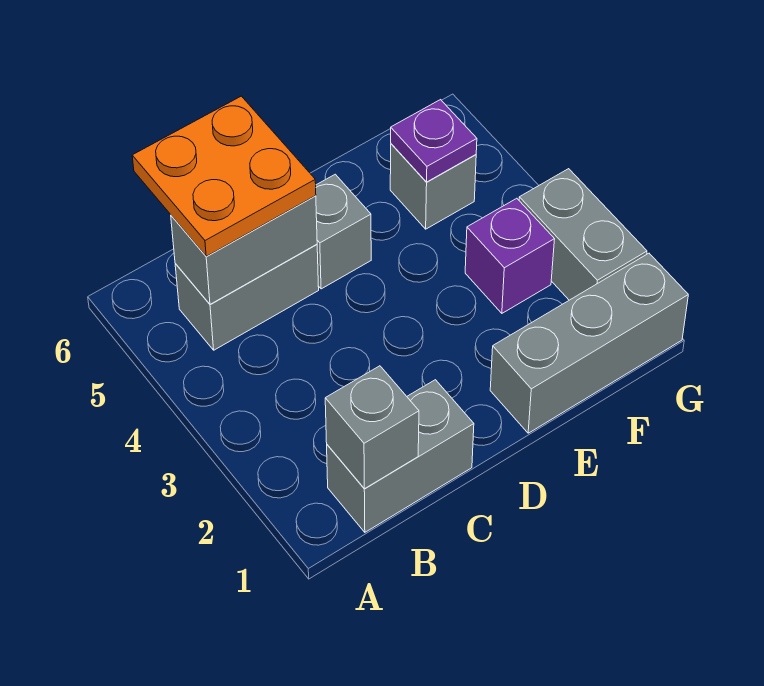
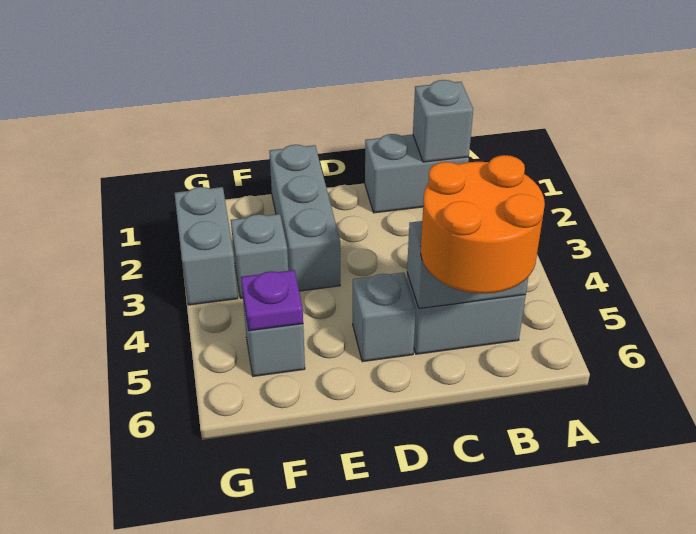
orange 2x2 plate [132,96,316,256] -> orange 2x2 round brick [421,155,545,294]
grey 1x3 brick [490,253,688,433] -> grey 1x3 brick turned to [269,145,340,291]
purple 1x1 brick [465,198,555,313] -> grey 1x1 brick [231,214,288,298]

